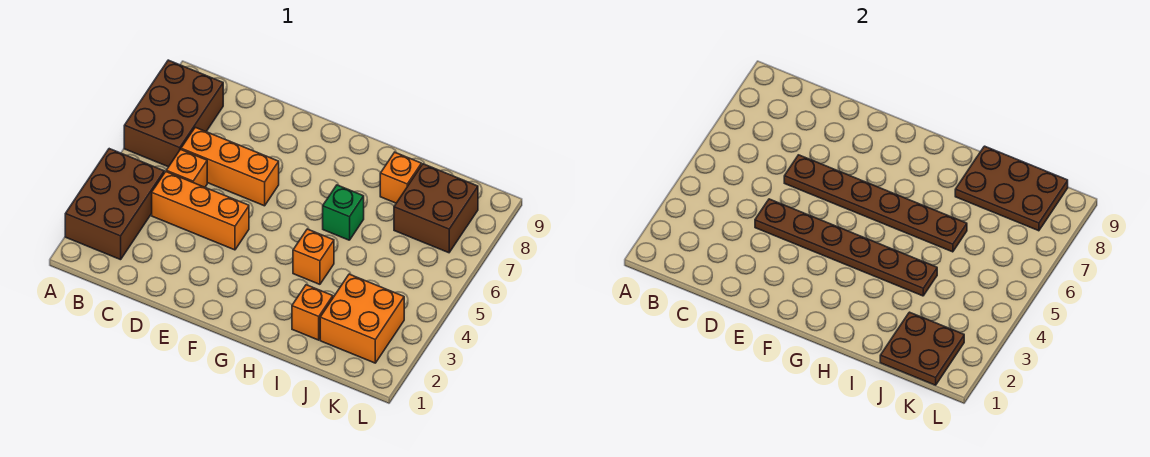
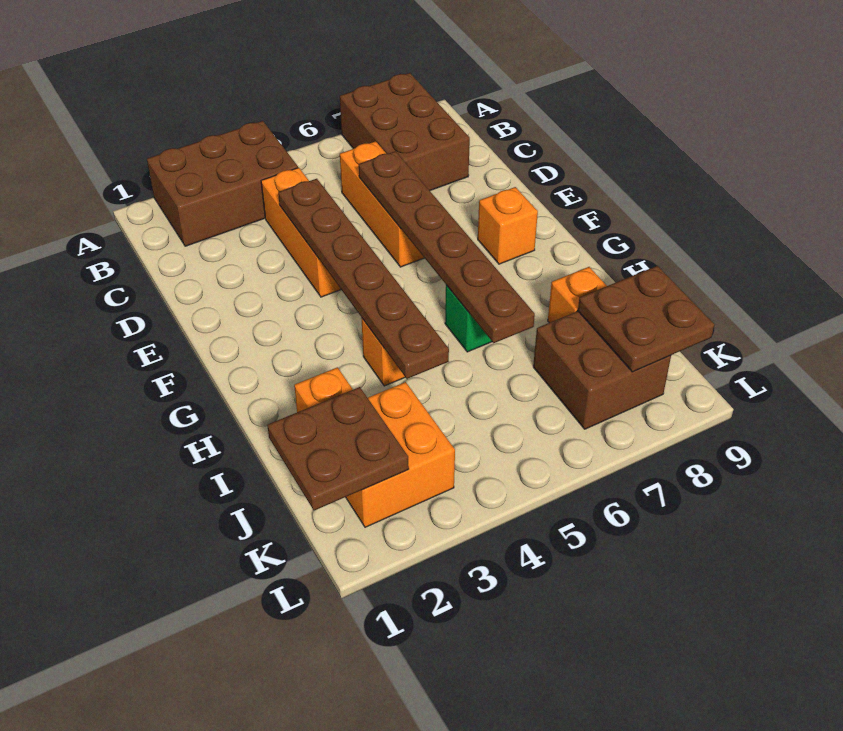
brown 2x3 brick [124,60,223,167] -> brown 2x3 brick turned to [340,73,470,191]
orange 1x1 brick [166,150,207,187] -> orange 1x1 brick moved to [478,187,538,264]
brown 2x3 plate [955,146,1068,231] -> brown 2x2 plate [578,266,714,372]

